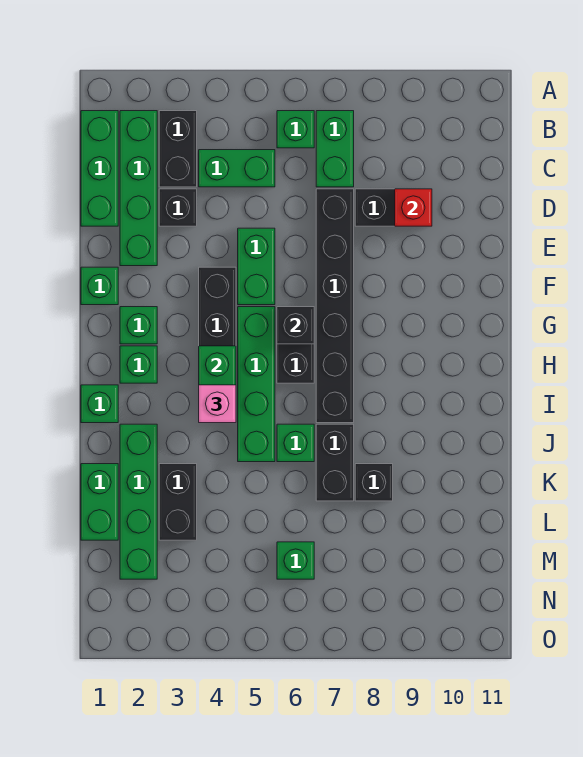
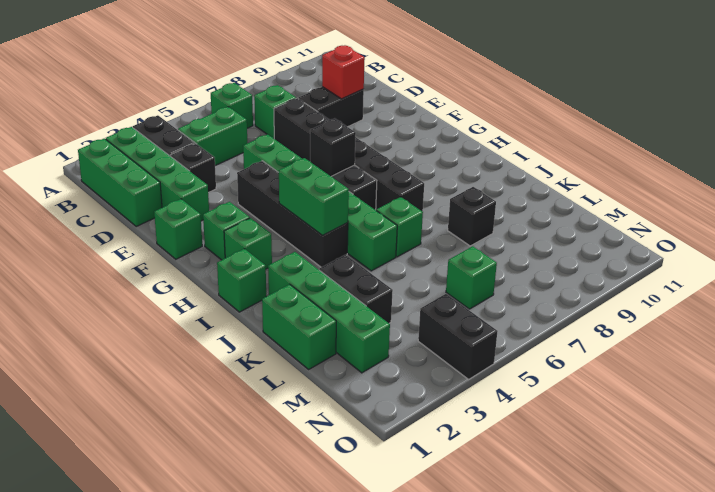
green 1x2 brick [316,111,354,187] -> green 1x1 brick [254,85,296,138]
pink 1x1 brick [199,385,236,423] -> none
black 1x2 brick [316,424,354,501] -> black 1x2 brick moved to [418,294,498,379]

